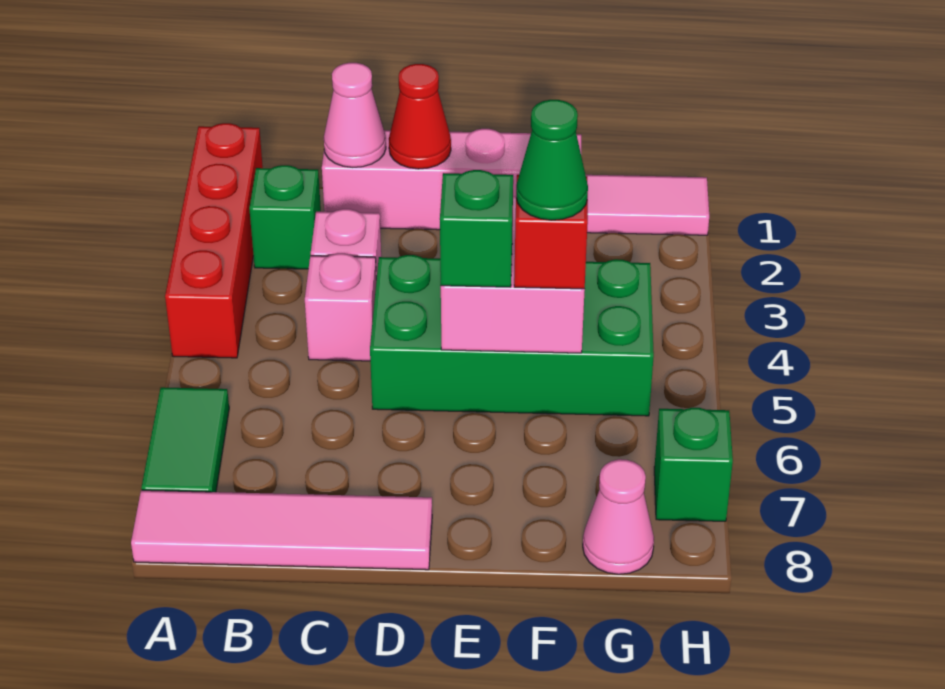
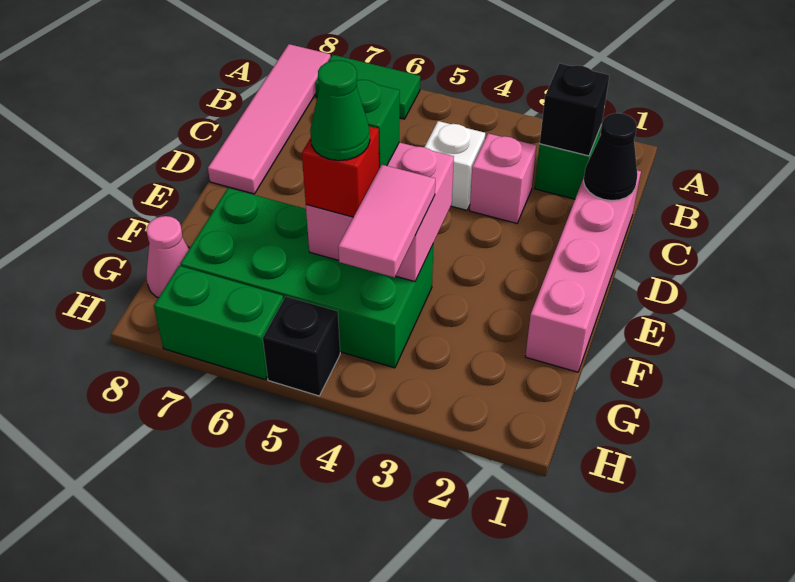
red 1x4 brick [165,123,263,358] -> none
none -> black 1x1 brick [540,63,609,156]
pink 1x1 cone [324,63,386,167] -> black 1x1 cone [584,113,637,201]
pink 1x1 brick [305,253,376,361] -> white 1x1 brick [425,121,485,210]
red 1x1 cone [389,64,451,169] -> none
green 2x4 brick [370,255,654,416] -> green 2x4 brick turned to [180,188,433,368]
pink 1x2 tile [586,175,709,235] -> pink 1x2 tile moved to [338,165,435,277]
none -> black 1x1 brick [263,296,340,396]
green 1x1 brick [654,408,733,521] -> green 1x2 brick [154,266,283,380]

